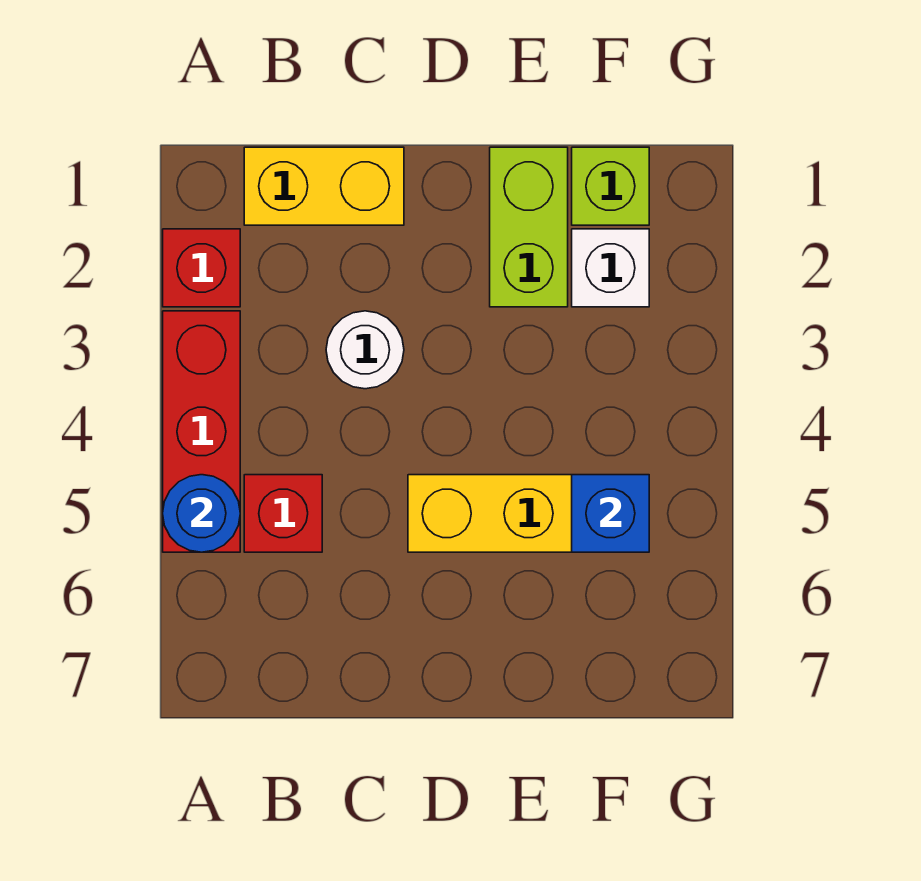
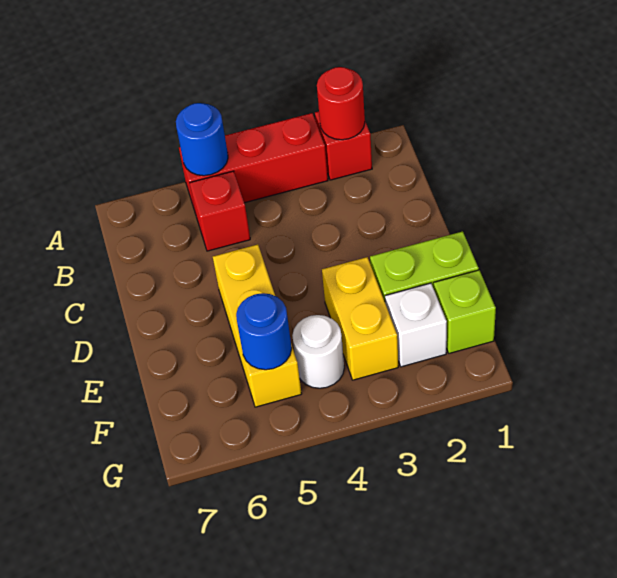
none -> red 1x1 round brick [317,67,365,140]
yellow 1x2 brick [244,147,404,225] -> yellow 1x2 brick moved to [322,257,398,380]
white 1x1 round brick [326,311,404,389] -> white 1x1 round brick moved to [292,315,344,388]
blue 1x1 brick [572,475,649,552] -> blue 1x1 round brick [236,293,292,370]

